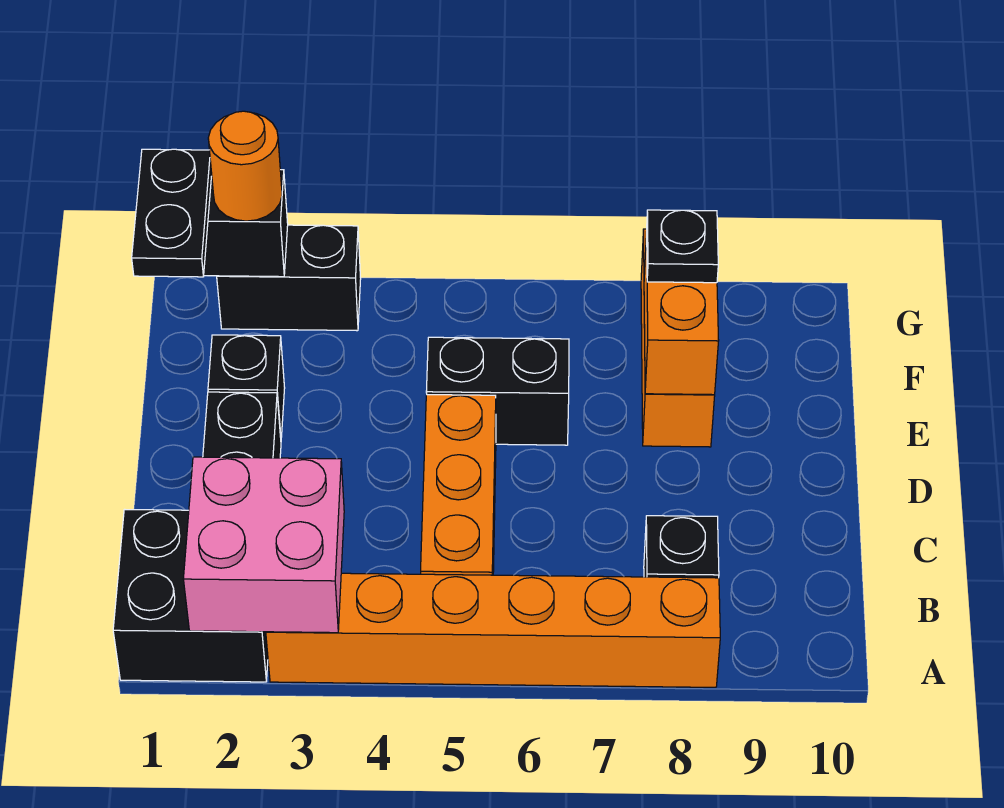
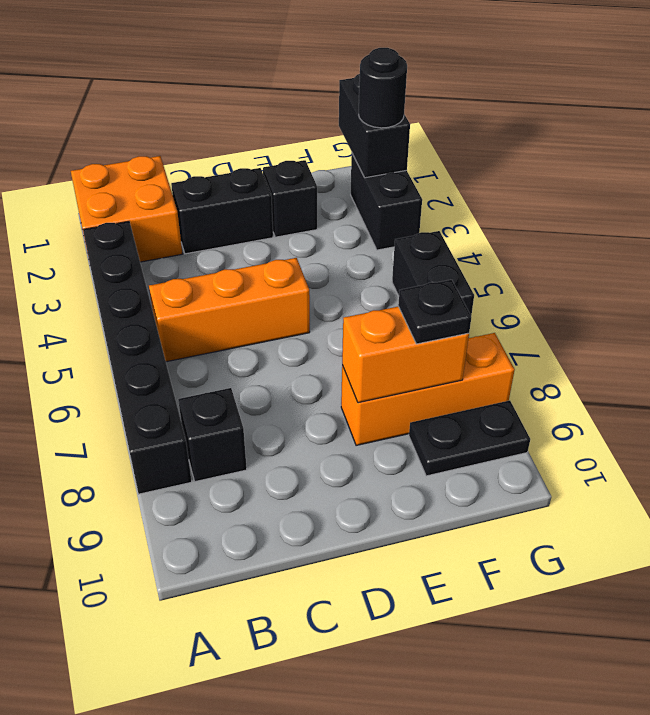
black 2x2 brick [113,509,268,682] -> orange 2x2 brick [71,156,182,262]
pink 2x2 brick [183,457,344,633] -> none
orange 1x6 brick [266,573,720,687] -> black 1x6 brick [83,221,192,494]
black 1x2 brick [426,337,569,445] -> black 1x2 brick moved to [392,231,474,315]
black 1x2 plate [132,149,212,277] -> black 1x2 plate moved to [409,400,530,476]
orange 1x1 round brick [208,111,282,221] -> black 1x1 round brick [359,48,407,128]

